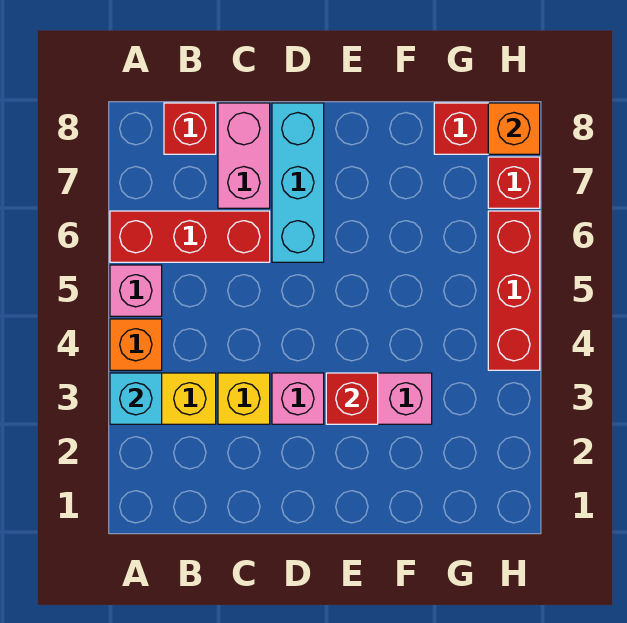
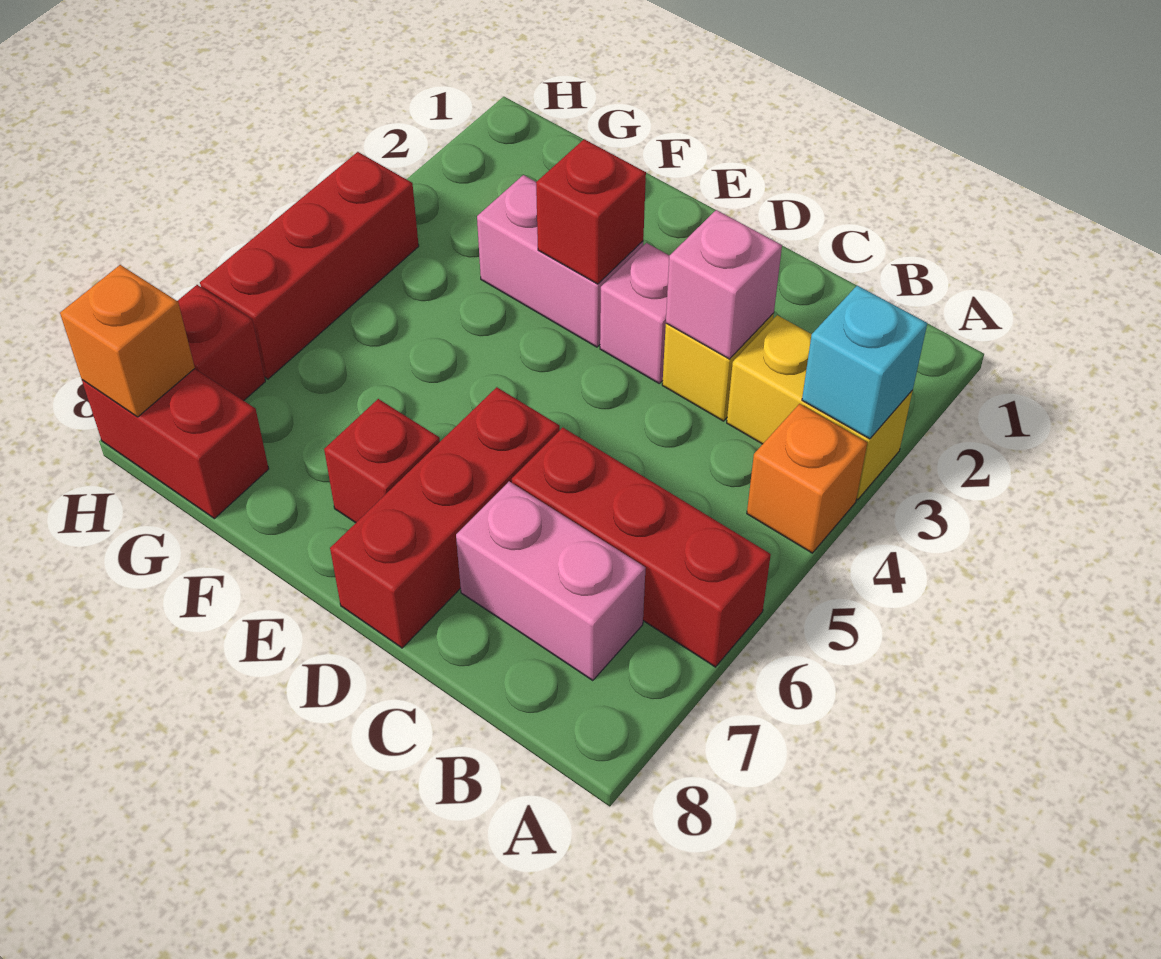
pink 1x1 brick [110,265,162,316] -> pink 1x1 brick moved to [666,210,782,359]
red 1x1 brick [164,103,216,154] -> red 1x1 brick moved to [324,399,440,523]
pink 1x2 brick [218,103,270,208] -> pink 1x2 brick turned to [456,481,646,681]
cyan 1x3 brick [272,103,324,262] -> red 1x3 brick [330,387,560,648]

